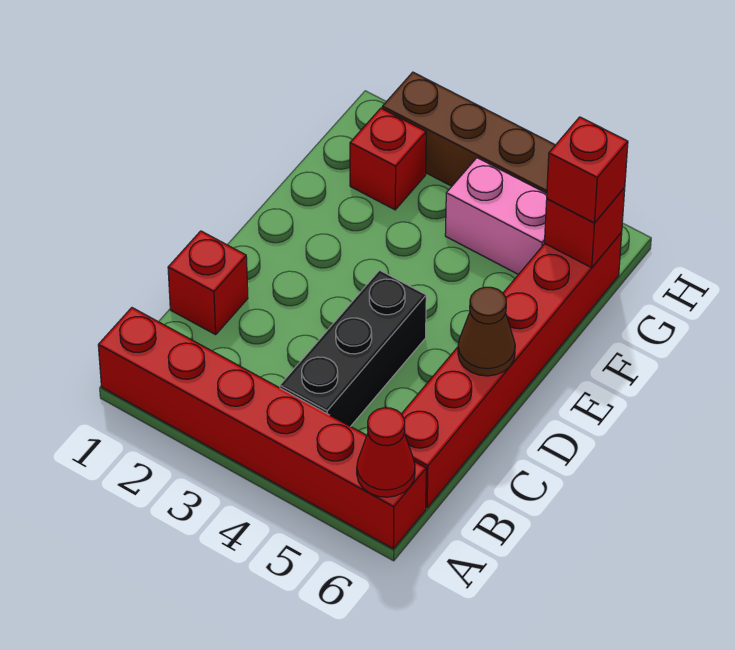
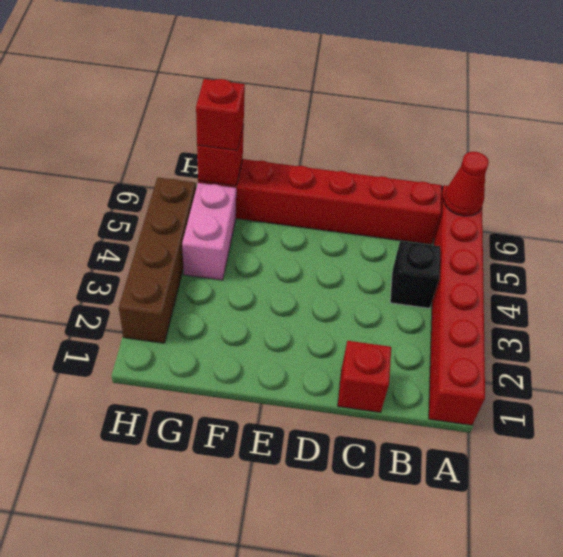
black 1x3 brick [280,270,426,427] -> black 1x1 brick [390,241,440,308]
brown 1x1 cone [458,287,515,376] -> none
red 1x1 brick [350,108,426,210] -> none

